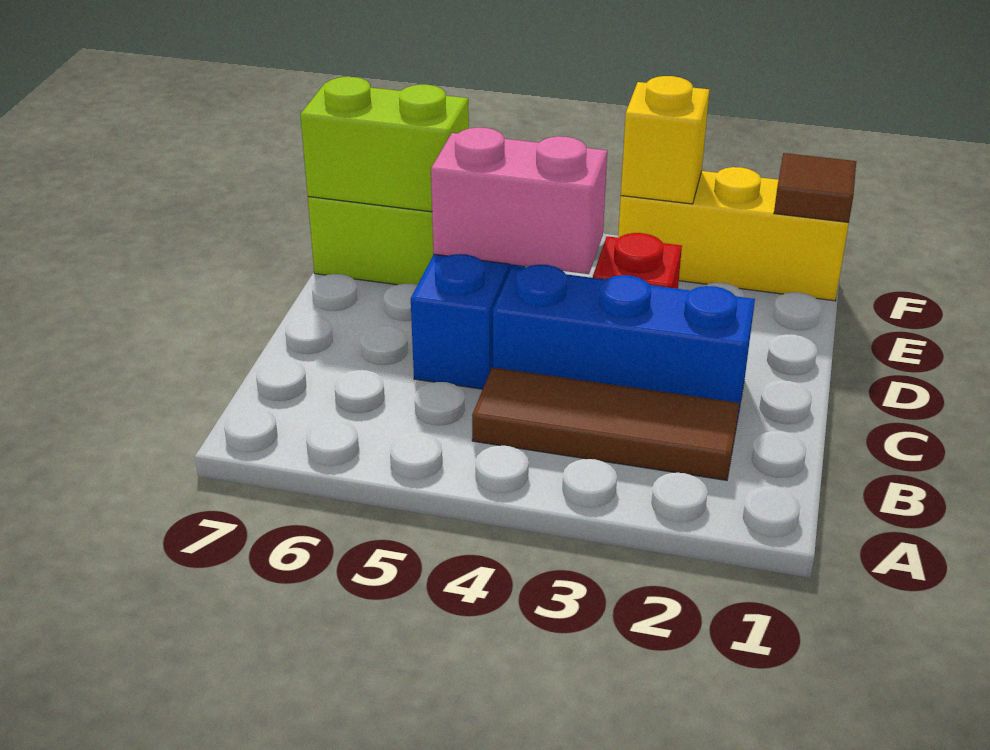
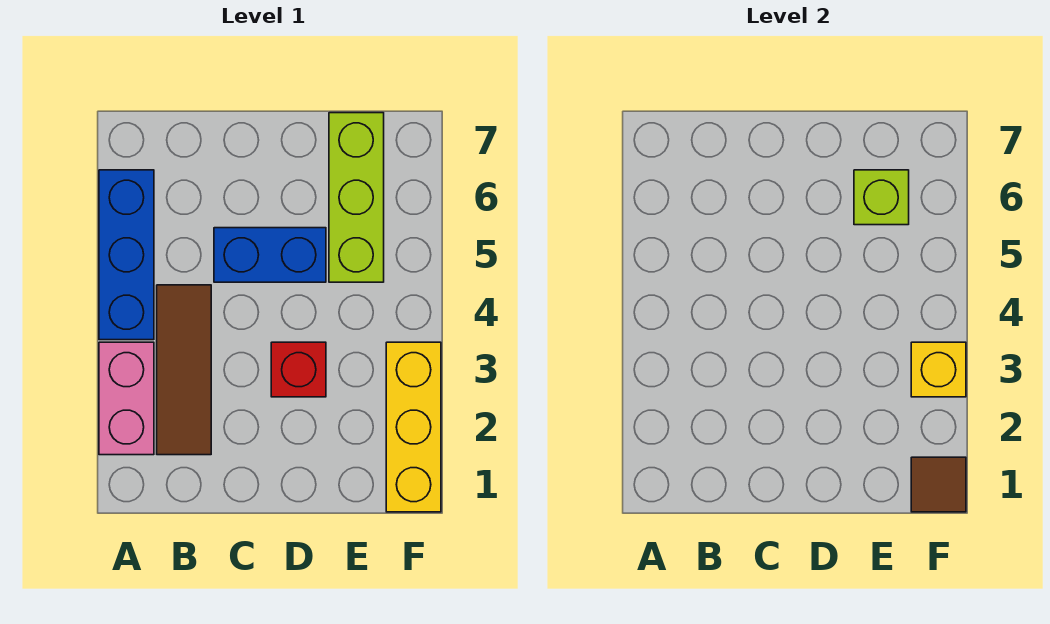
blue 1x3 brick [493,265,755,421] -> blue 1x3 brick moved to [99,170,154,340]
pink 1x2 brick [431,127,607,274] -> pink 1x2 brick moved to [99,342,154,455]
lime 1x2 brick [300,77,469,212] -> lime 1x1 brick [854,170,909,225]

